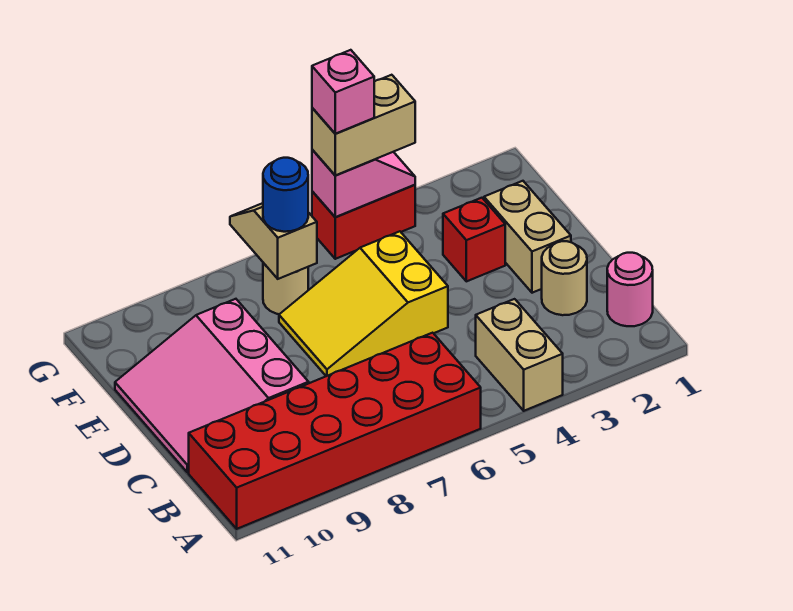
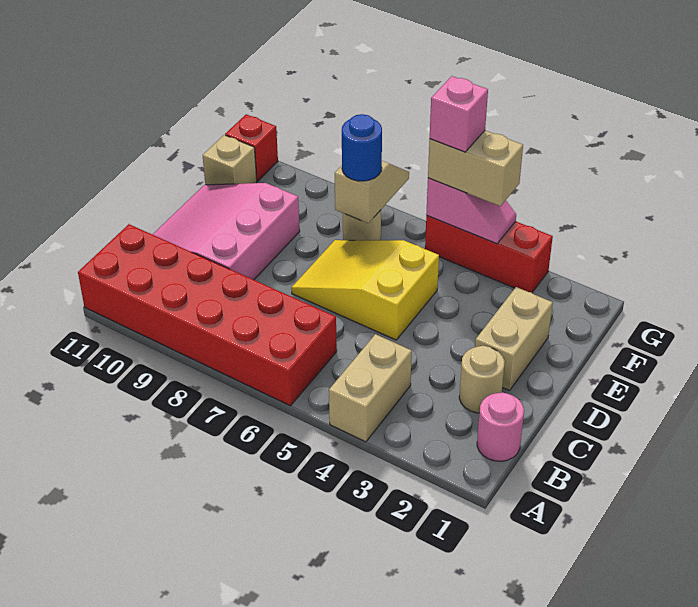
red 1x1 brick [443,198,505,281] -> red 1x1 brick moved to [225,114,278,181]
none -> tan 1x1 brick [203,135,257,185]
red 1x2 brick [312,185,415,259] -> red 1x3 brick [425,216,553,293]

